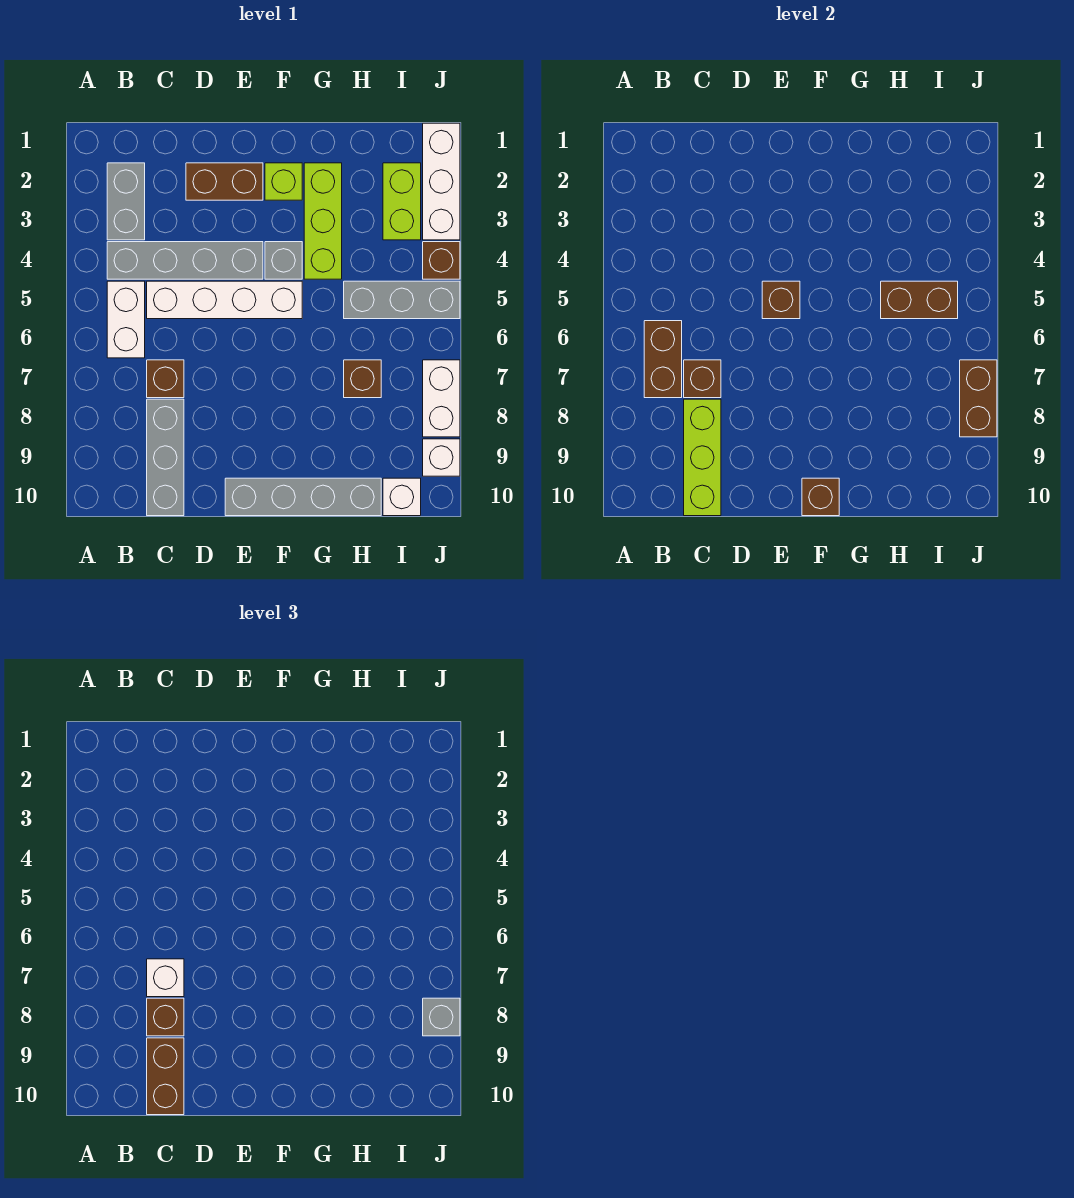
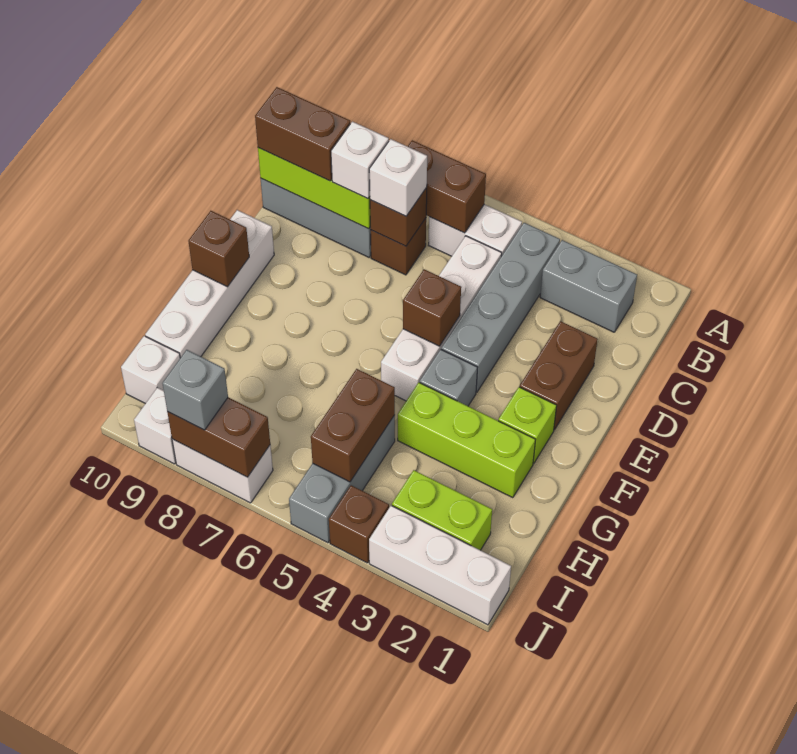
brown 1x1 brick [147,998,184,1036] -> white 1x1 brick [331,121,389,199]
grey 1x4 brick [225,478,381,516] -> white 1x4 brick [145,210,274,358]
brown 1x1 brick [344,360,381,398] -> none

